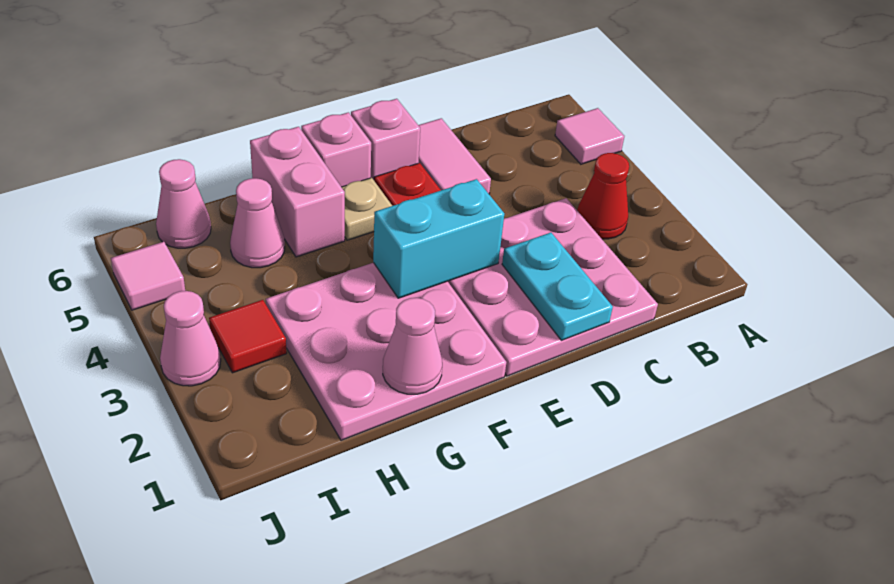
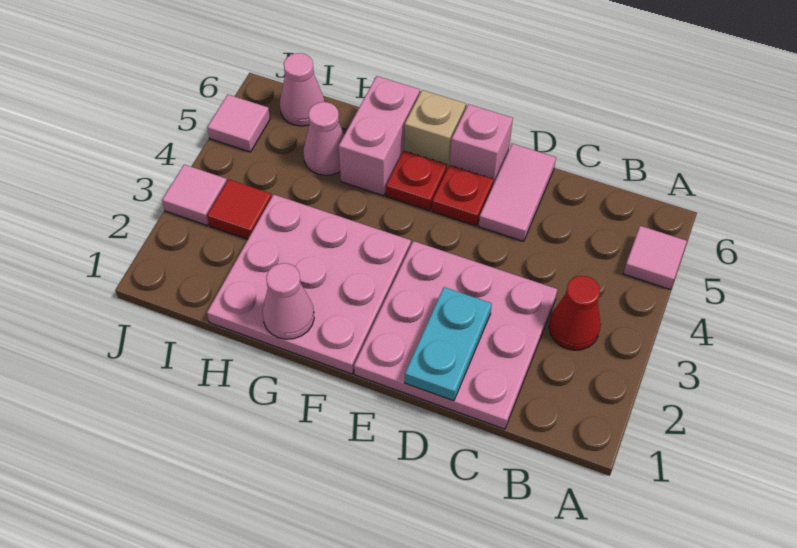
cyan 1x2 brick [373,179,504,298] -> none
tan 1x1 plate [342,178,392,240] -> red 1x1 plate [386,151,447,211]
pink 1x1 brick [301,112,371,187] -> tan 1x1 brick [404,90,466,169]
pink 1x1 cone [160,291,221,386] -> pink 1x1 tile [162,165,227,225]

